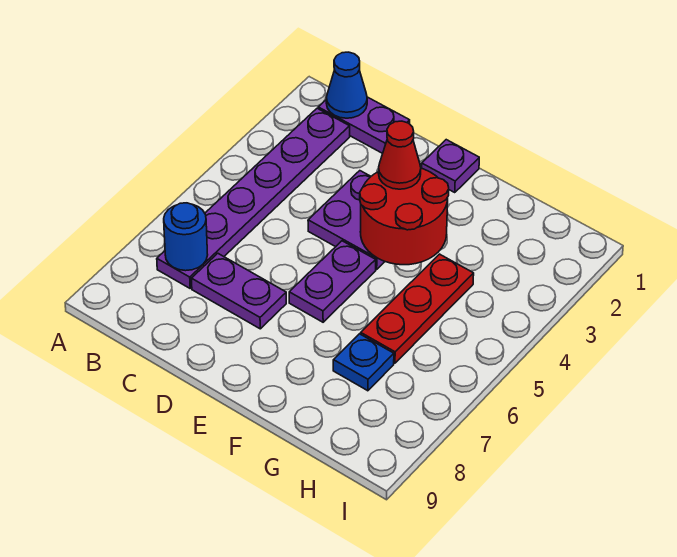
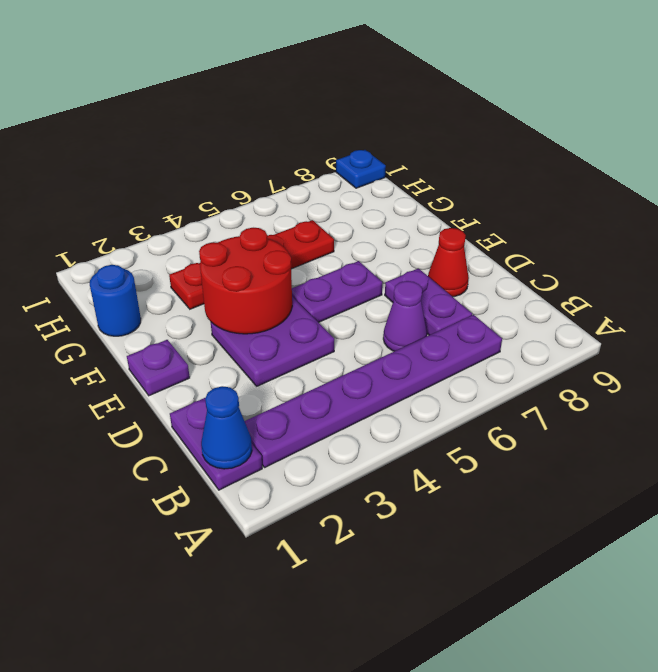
blue 1x1 round brick [164,203,208,271] -> blue 1x1 round brick moved to [90,265,141,336]
none -> purple 1x1 cone [383,281,427,351]
red 1x1 cone [378,121,421,189] -> red 1x1 cone moved to [428,228,469,297]
red 1x3 plate [361,254,474,363] -> red 1x4 plate [169,220,334,309]
blue 1x1 plate [333,334,394,391] -> blue 1x1 plate moved to [336,150,386,188]

